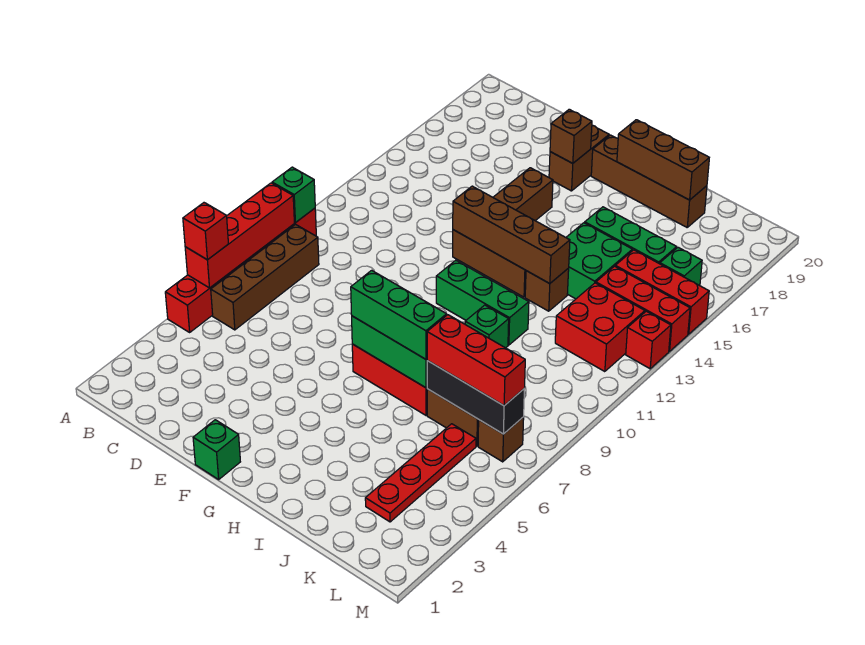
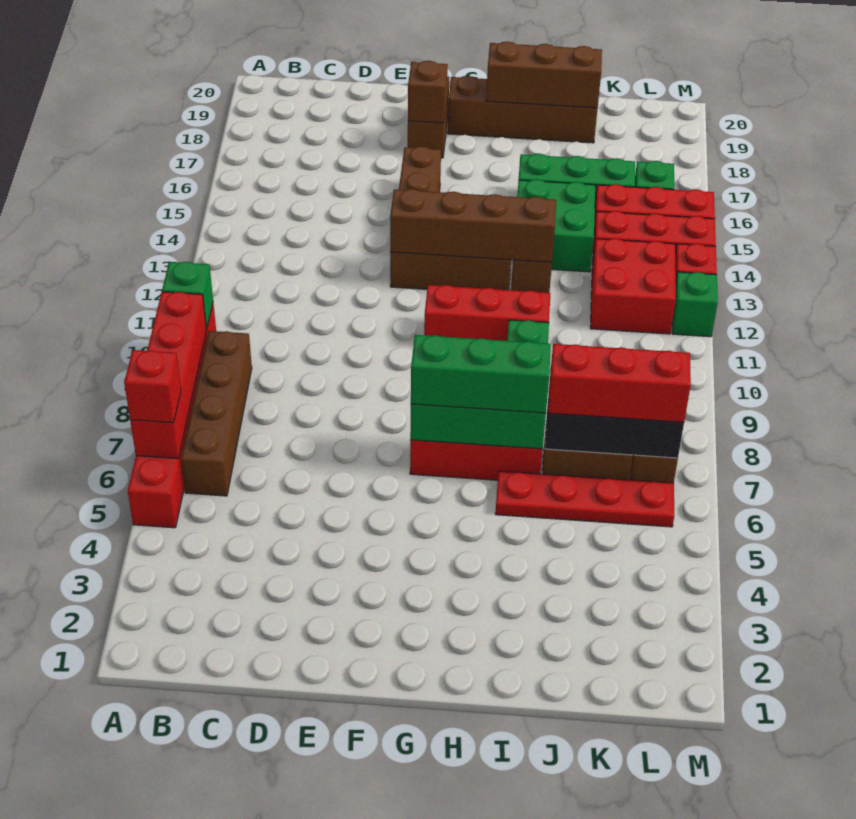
green 1x1 brick [193,420,240,479] -> green 1x1 brick moved to [672,272,718,337]
green 1x3 brick [436,260,529,345] -> red 1x3 brick [424,285,550,341]
red 1x4 plate [365,424,476,522] -> red 1x4 plate turned to [495,471,674,527]

